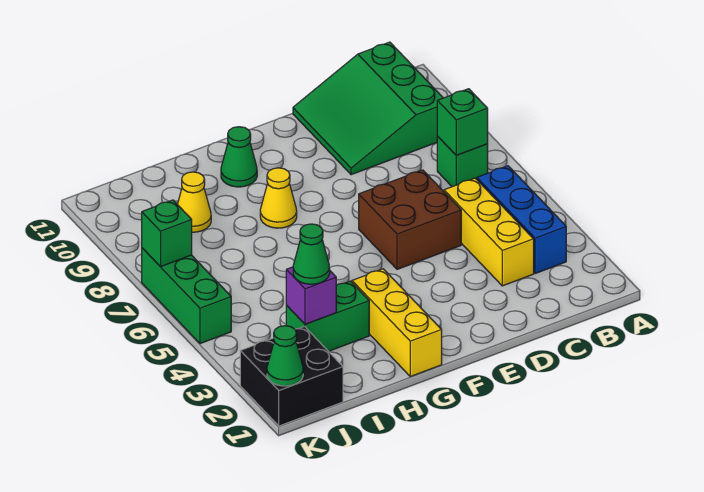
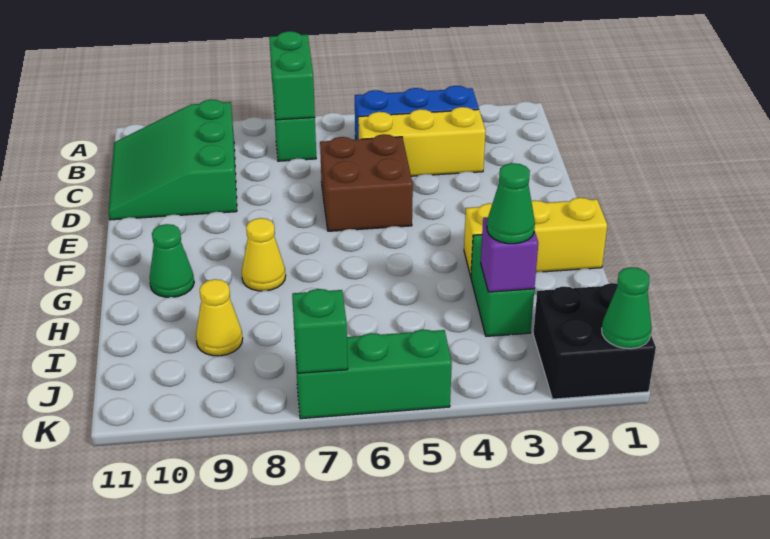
green 1x1 brick [437,89,488,155] -> green 1x2 brick [269,31,315,120]
green 3x3 slope [293,42,443,175] -> green 3x3 slope turned to [108,100,237,220]

